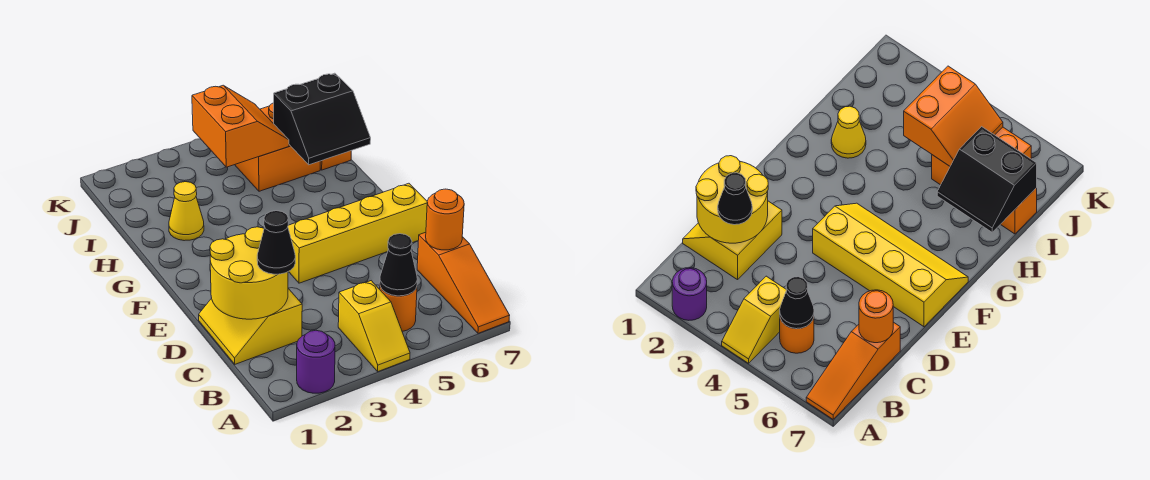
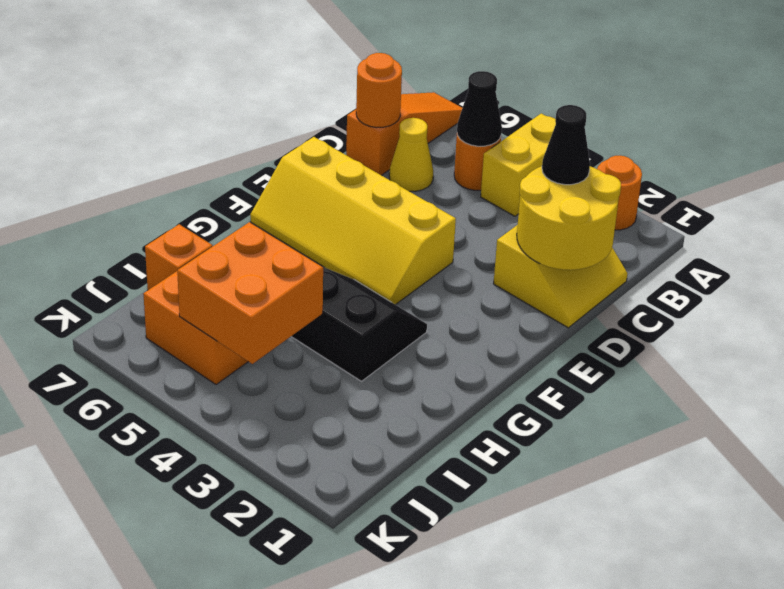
purple 1x1 round brick [297,330,335,393] -> orange 1x1 round brick [597,156,642,230]
yellow 1x2 slope [338,281,410,371] -> yellow 1x2 brick [481,113,556,216]
yellow 1x1 cone [169,182,204,241] -> yellow 1x1 cone moved to [389,118,433,191]
black 2x2 slope [274,73,371,165] -> black 2x2 slope moved to [291,267,427,381]
orange 2x2 slope [192,85,289,167] -> orange 2x2 brick [177,222,323,364]

